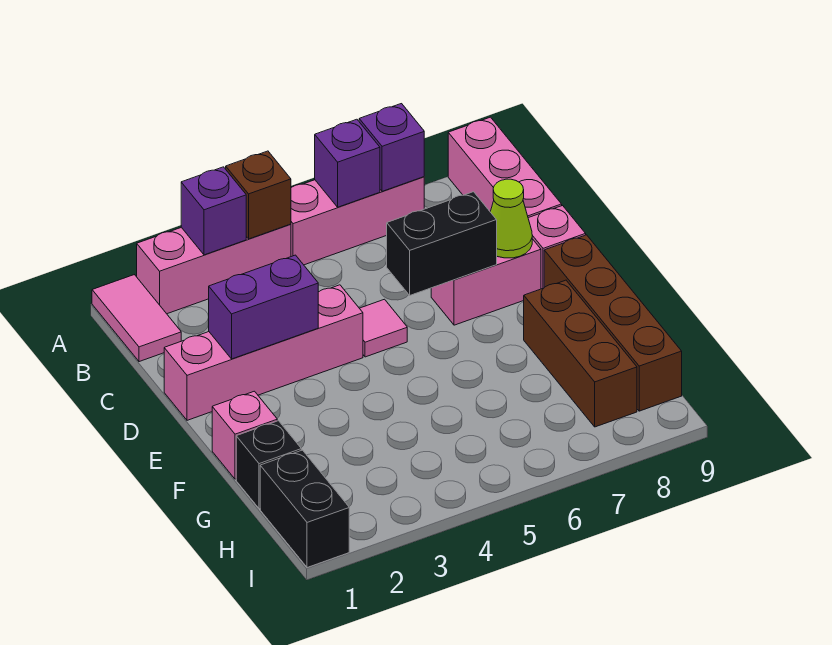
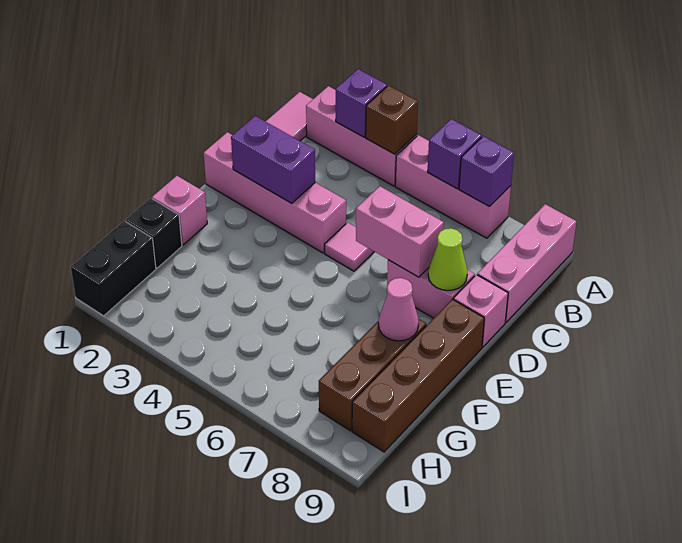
black 1x2 brick [387,192,497,295] -> pink 1x2 brick [356,186,444,277]
none -> pink 1x1 cone [379,278,419,341]

